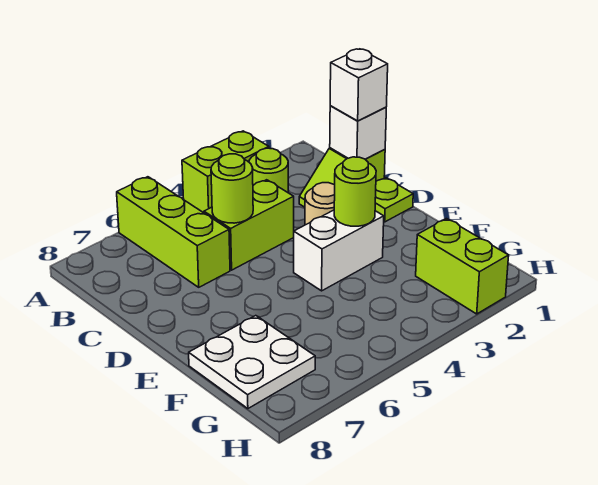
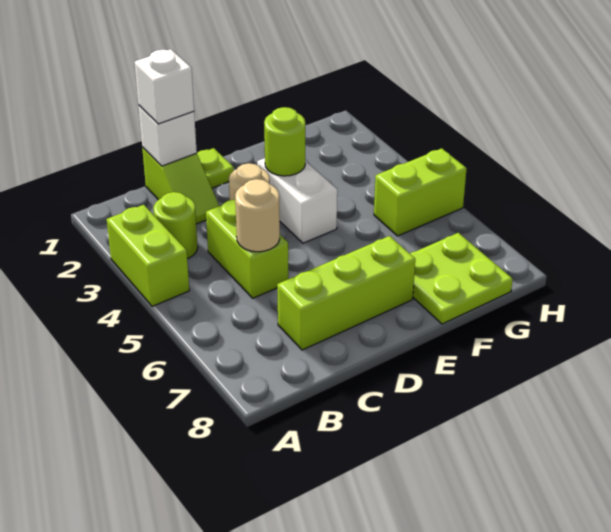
lime 1x3 brick [117,177,230,287] -> lime 1x3 brick moved to [277,236,415,350]
lime 1x1 round brick [211,154,253,223] -> tan 1x1 round brick [235,179,280,252]
white 2x2 plate [189,316,315,409] -> lime 2x2 plate [410,233,513,324]
lime 1x2 brick [416,219,509,314] -> lime 1x2 brick moved to [374,148,467,236]

